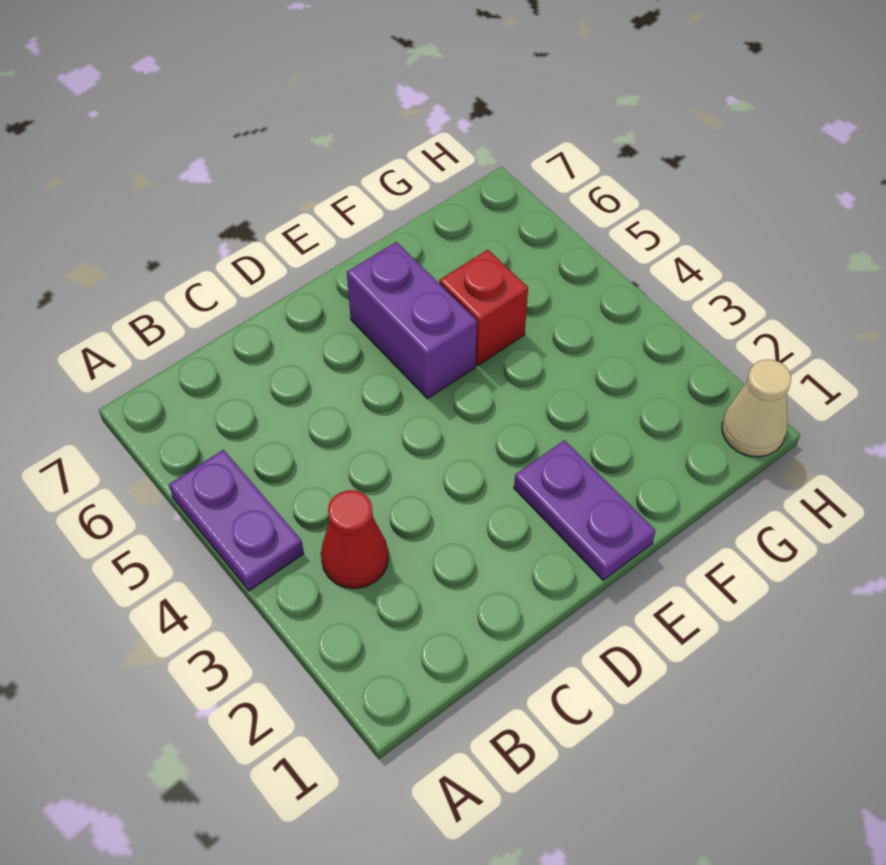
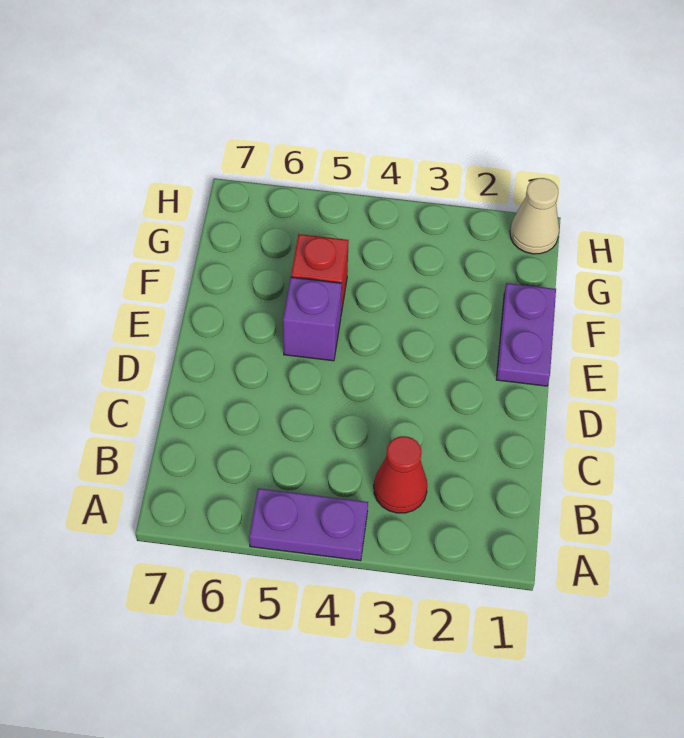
purple 1x2 plate [514,440,655,580] -> purple 1x2 plate turned to [496,283,556,386]
purple 1x2 brick [347,242,477,399] -> purple 1x1 brick [283,277,342,361]

